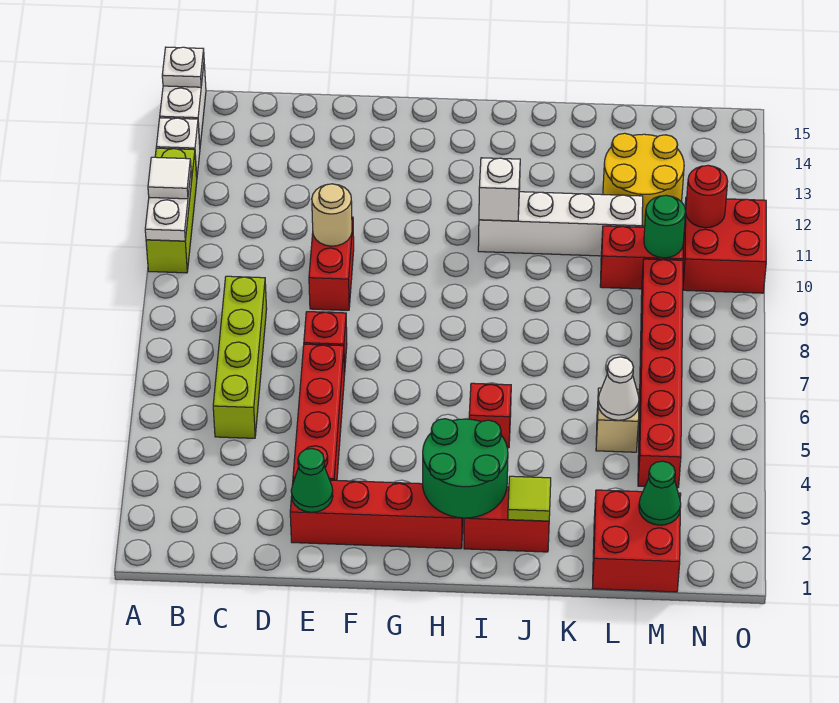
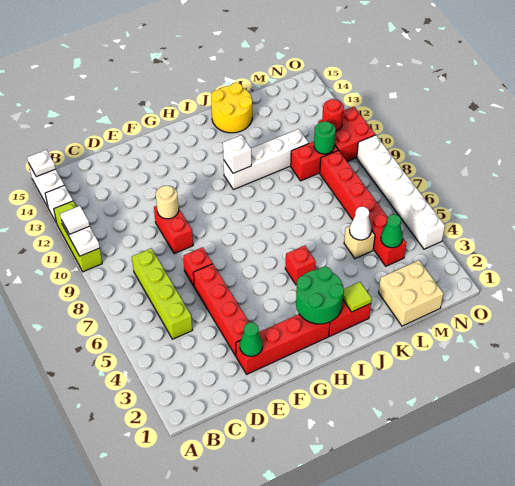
red 2x2 brick [593,490,681,592] -> tan 2x2 brick [379,260,443,326]
yellow 2x2 round brick [603,133,684,226] -> yellow 2x2 round brick moved to [211,83,252,133]
green 1x1 cone [639,461,681,525] -> green 1x1 cone moved to [381,214,403,248]
none -> white 1x6 brick [357,135,445,249]

